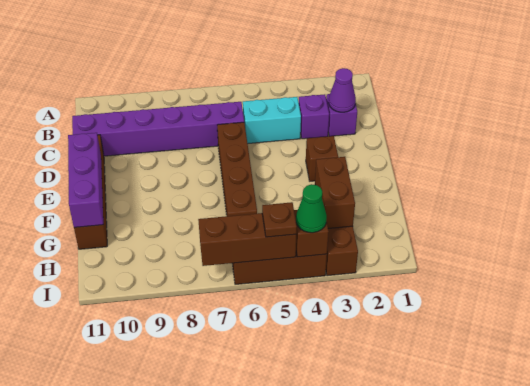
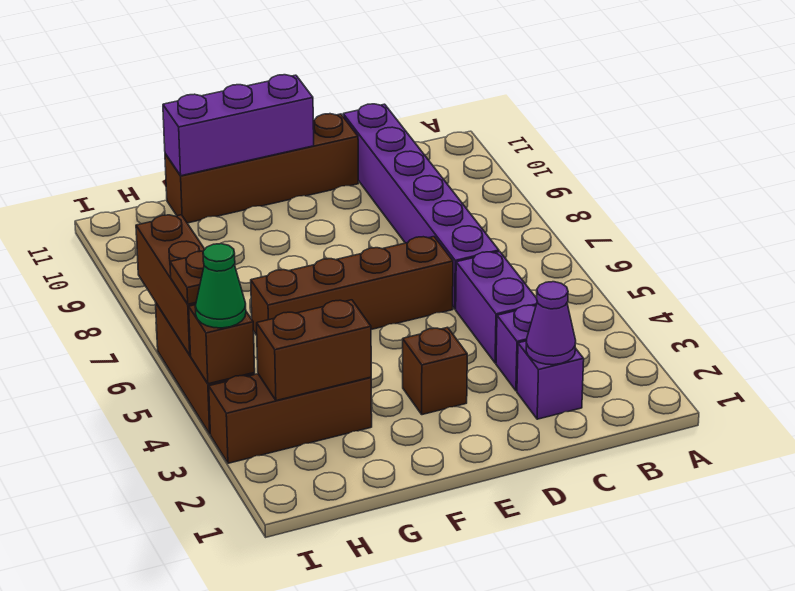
cyan 1x2 brick [243,97,301,144] -> purple 1x2 brick [456,252,537,363]

